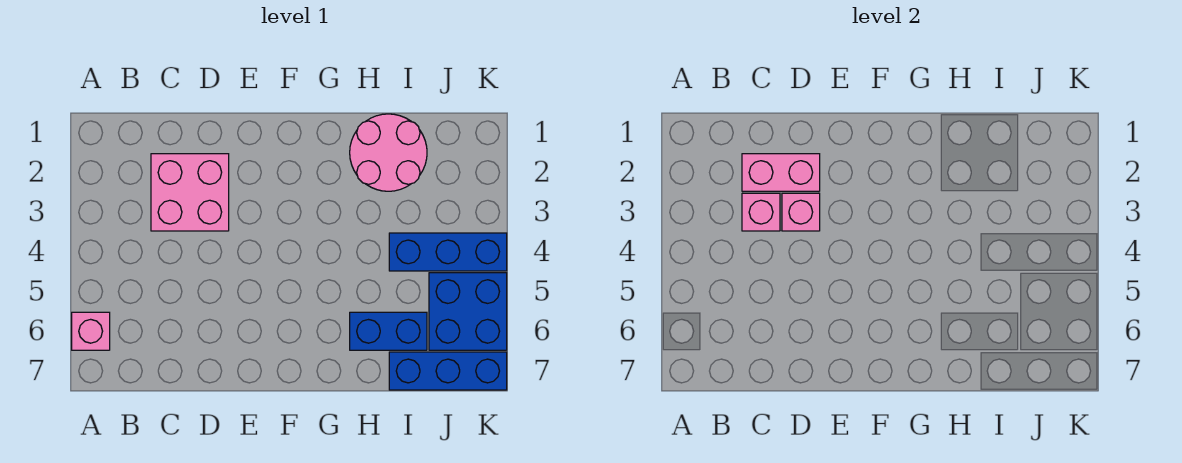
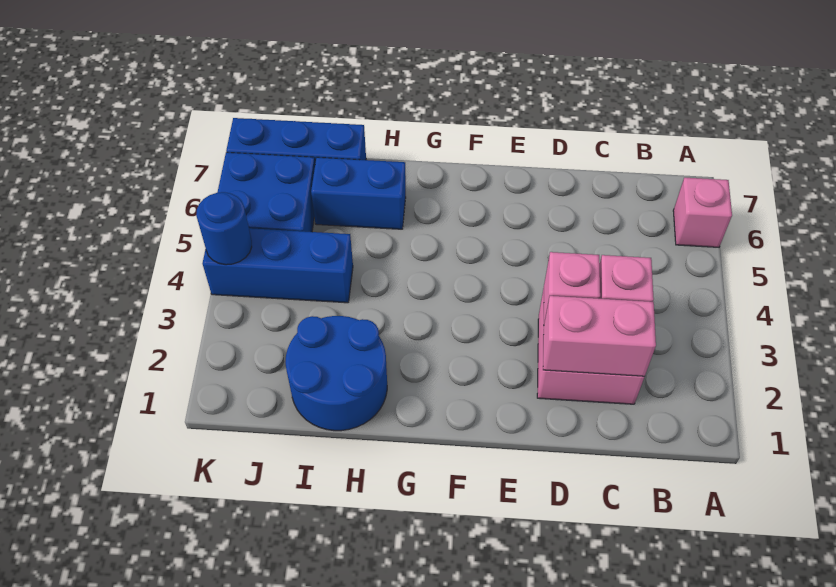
pink 2x2 round brick [350,114,427,191] -> blue 2x2 round brick [285,316,387,431]
none -> blue 1x1 round brick [196,192,252,265]

